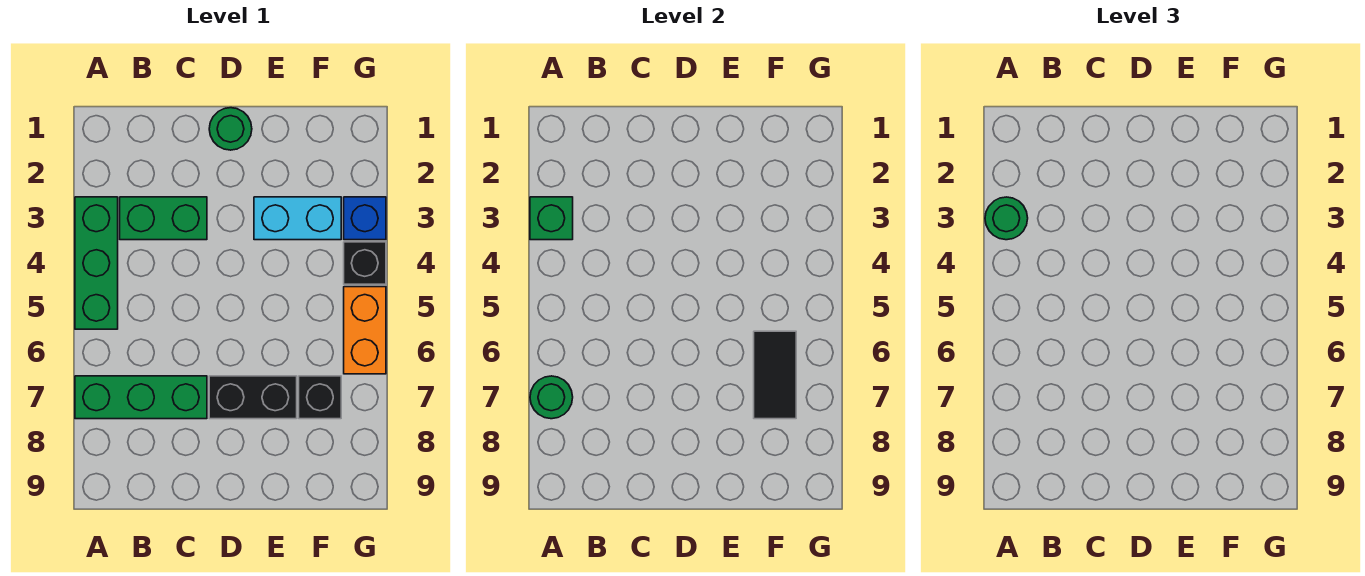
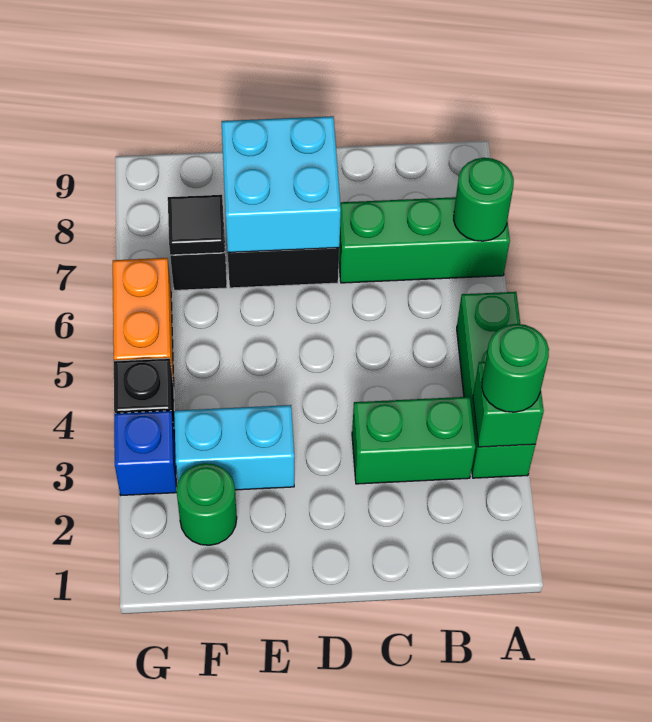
green 1x1 round brick [209,108,252,150] -> green 1x1 round brick moved to [176,463,237,545]
none -> cyan 2x2 brick [222,116,341,252]
black 1x2 tile [754,331,796,419] -> black 1x1 tile [168,195,225,255]

